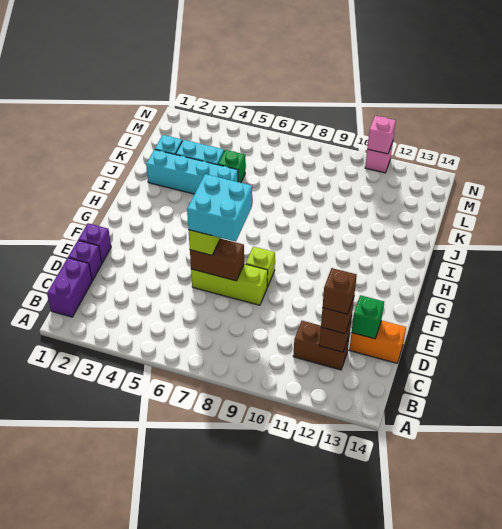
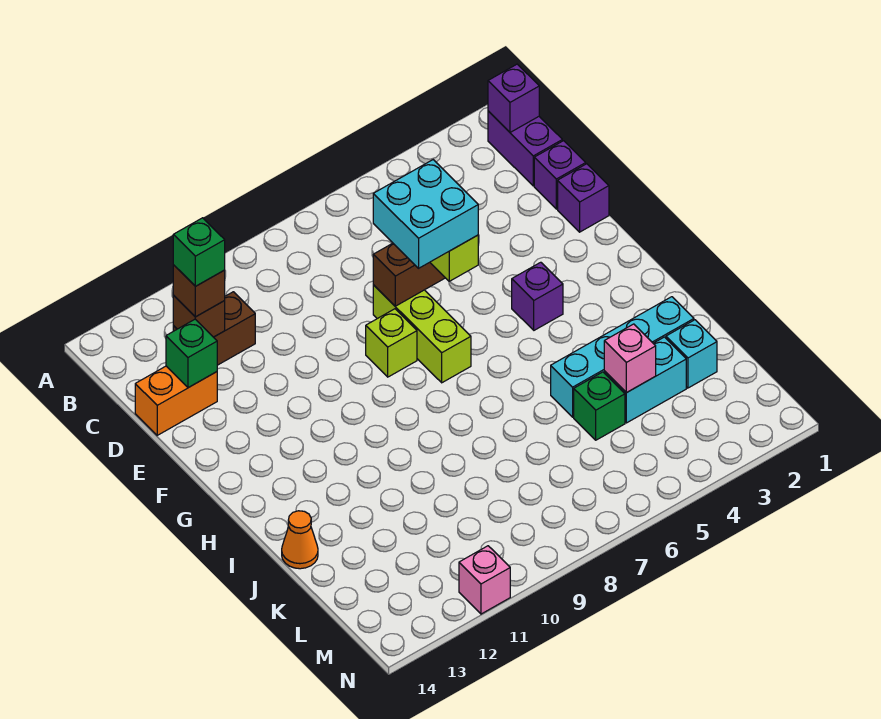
none -> purple 1x1 brick [488,64,539,132]
brown 1x1 brick [323,268,357,314] -> green 1x1 brick [173,218,225,286]
lime 1x3 brick [191,264,268,305] -> lime 1x3 brick turned to [373,285,471,383]
none -> purple 1x1 brick [512,262,563,330]
none -> orange 1x1 cone [282,511,318,569]
pink 1x1 brick [367,116,396,154] -> pink 1x1 brick moved to [604,324,656,393]

